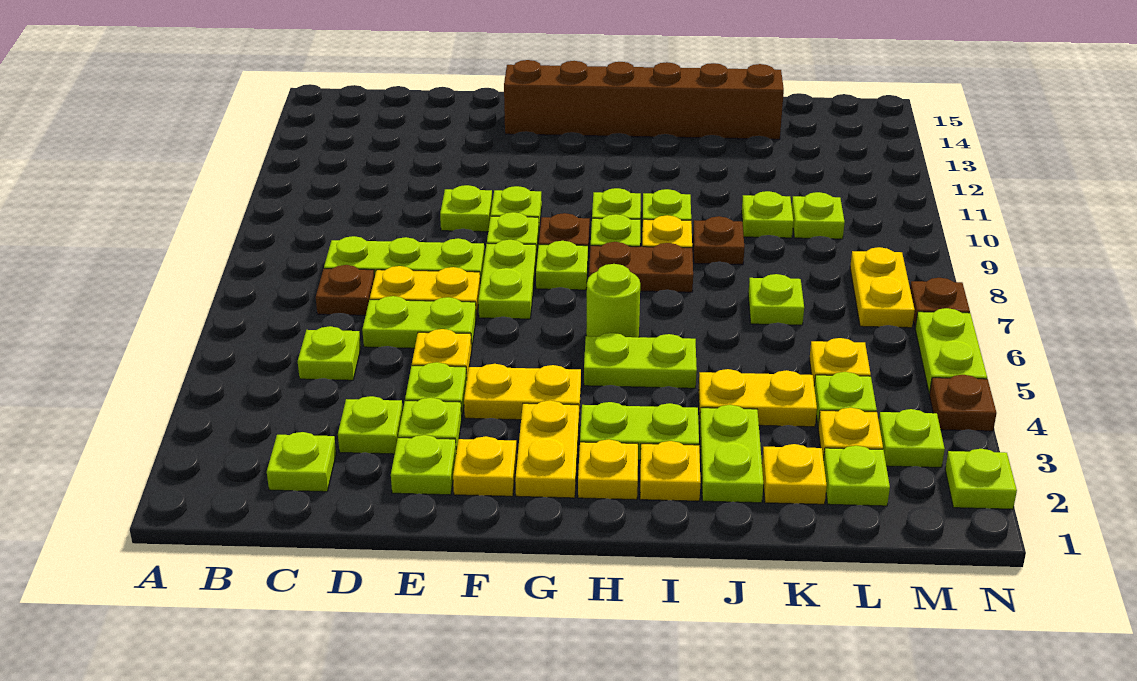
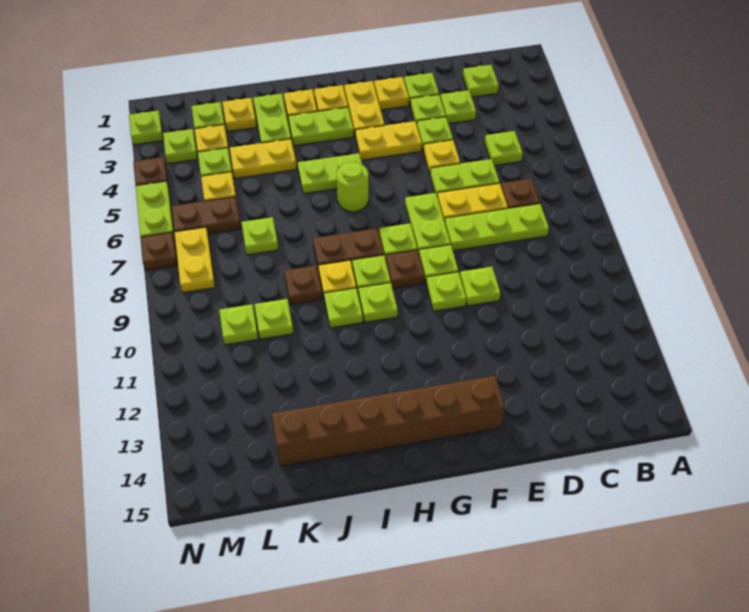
none -> brown 1x2 plate [171,197,241,234]

